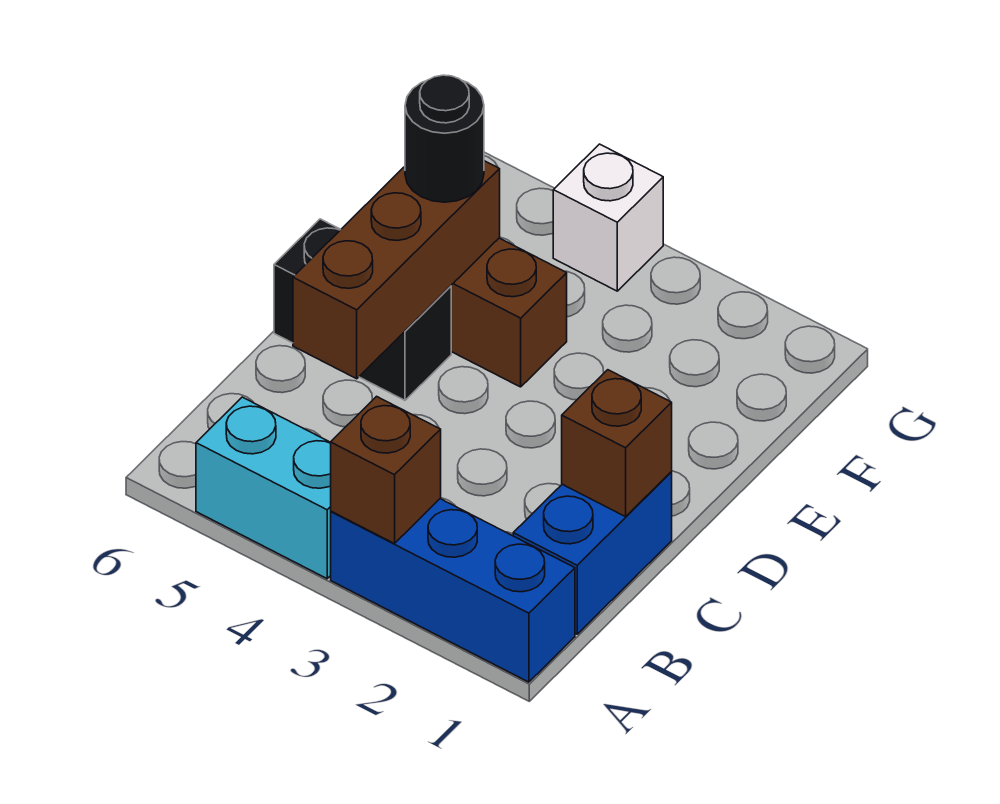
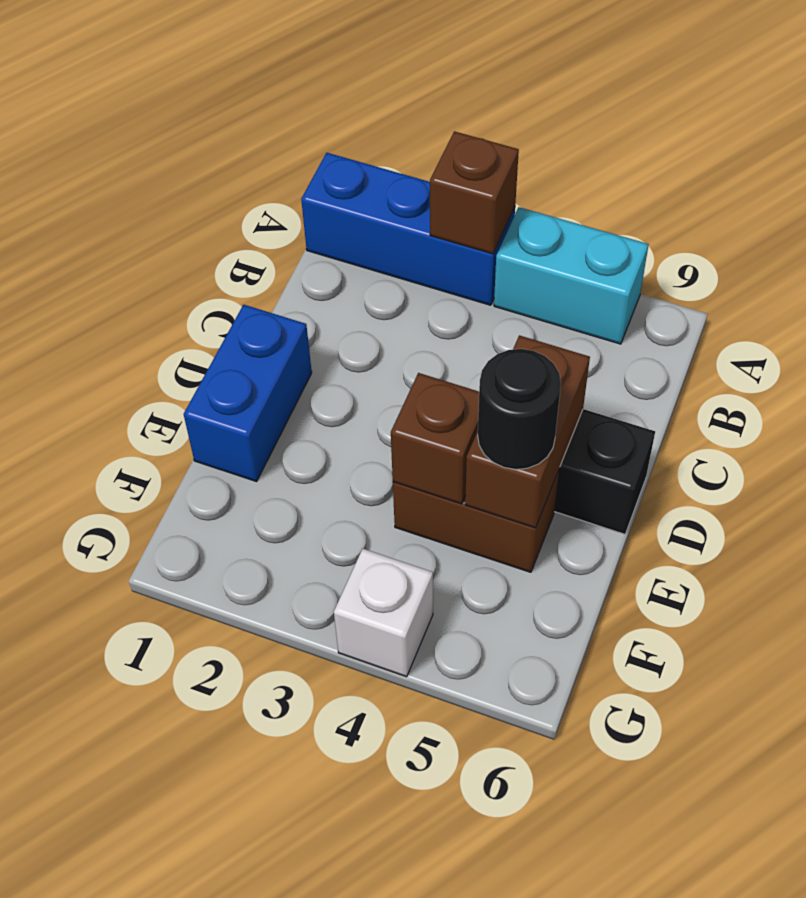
blue 1x2 brick [513,472,672,634] -> blue 1x2 brick moved to [184,305,312,482]
brown 1x1 brick [562,370,672,517] -> brown 1x1 brick moved to [391,373,479,504]
brown 1x3 brick [293,161,500,379] -> brown 1x2 brick [465,335,590,528]

